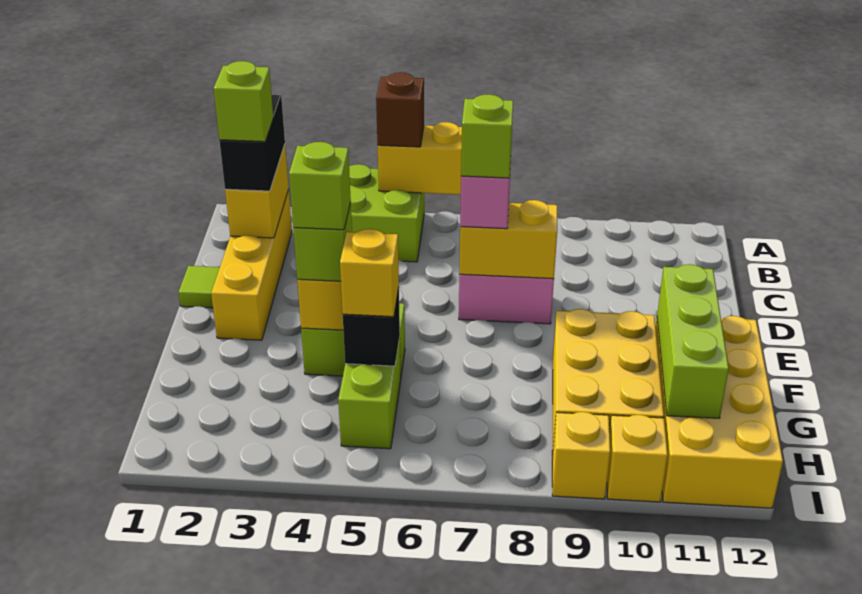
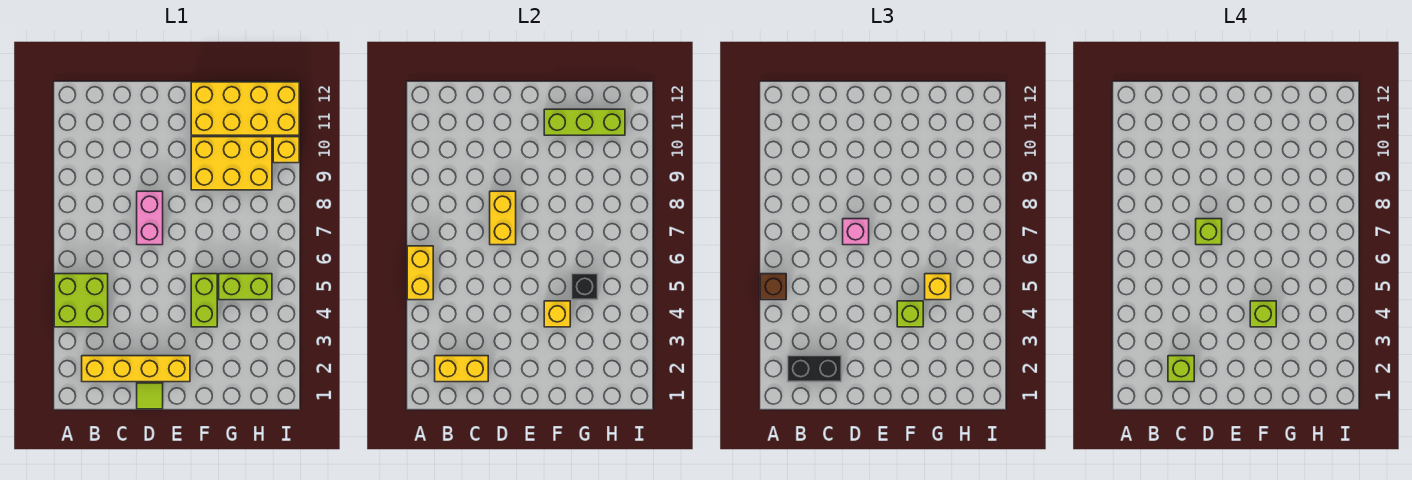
yellow 1x1 brick [552,412,610,499] -> none

